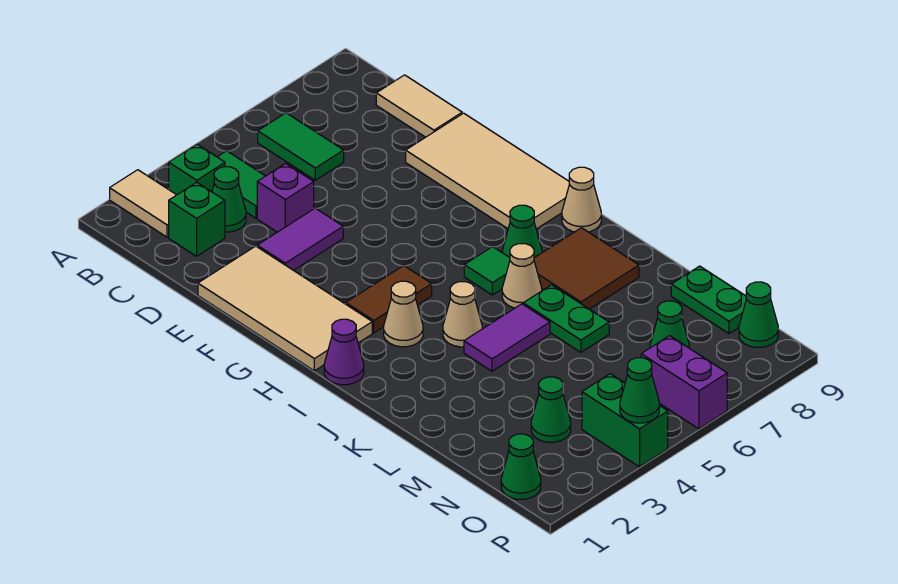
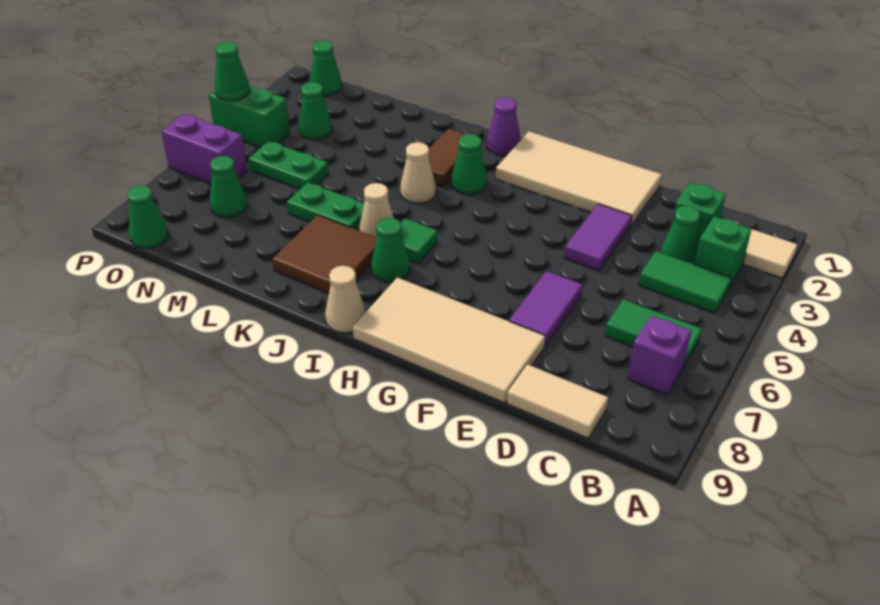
purple 1x1 brick [257,163,314,232] -> purple 1x1 brick moved to [628,316,691,395]
brown 1x2 tile [346,266,432,333] -> brown 1x2 tile moved to [429,129,467,187]
tan 1x1 cone [384,281,423,347] -> green 1x1 cone [452,134,487,194]
purple 1x2 tile [464,304,550,371] -> purple 1x2 tile moved to [509,271,582,346]
green 1x2 plate [671,266,746,333] -> green 1x2 plate moved to [248,141,329,189]

